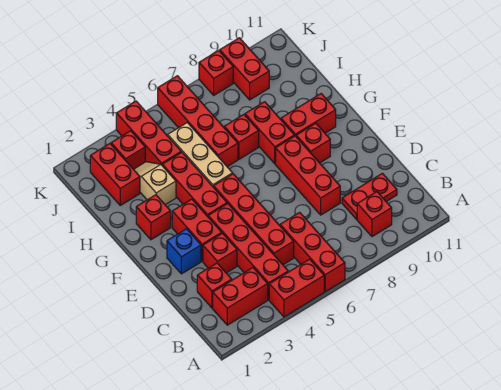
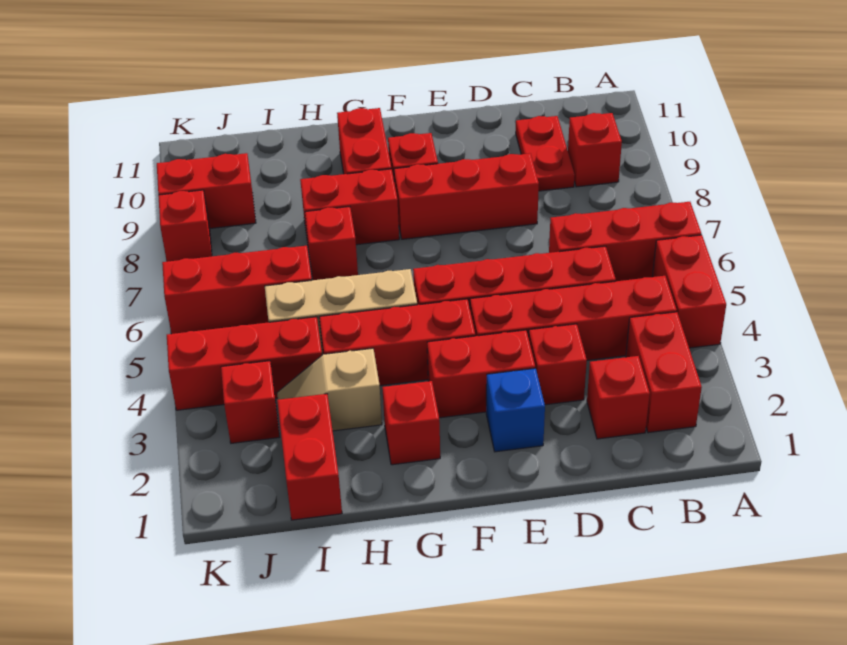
red 1x4 brick [158,76,238,167] -> red 1x3 brick [162,246,312,334]
red 1x2 brick [90,144,140,205] -> red 1x2 brick turned to [277,394,342,520]

